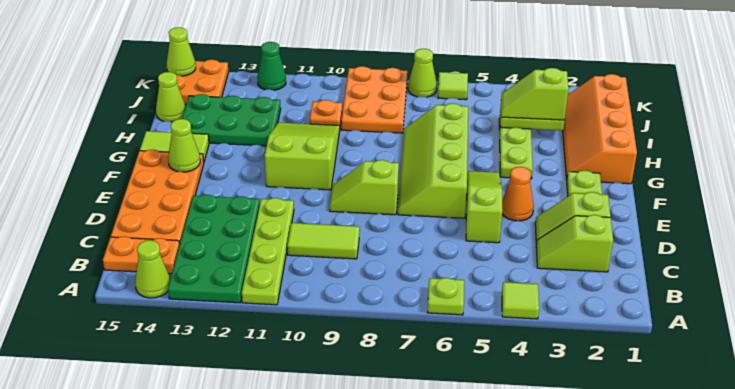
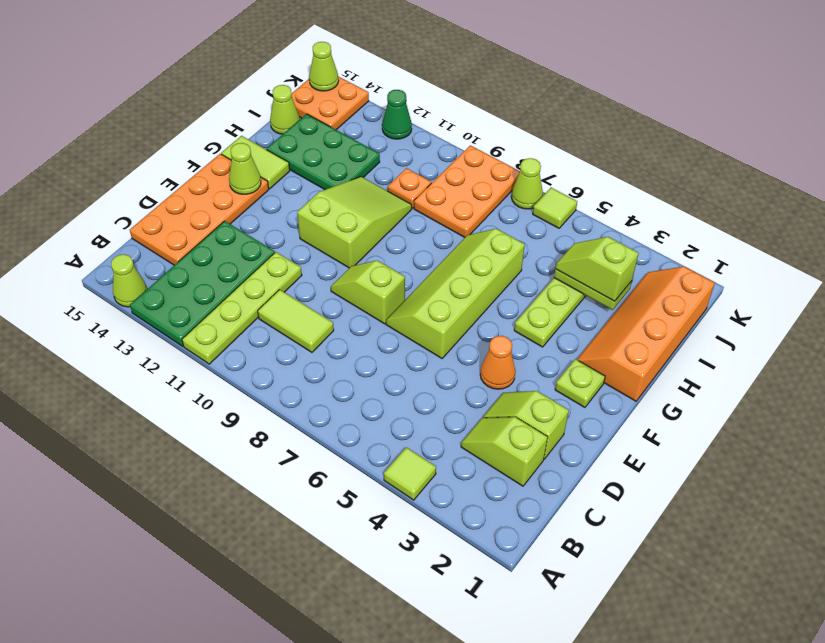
lime 1x1 plate [428,278,464,315] -> none
orange 1x2 plate [103,236,180,274] -> none
lime 1x3 slope [466,171,503,243] -> none

